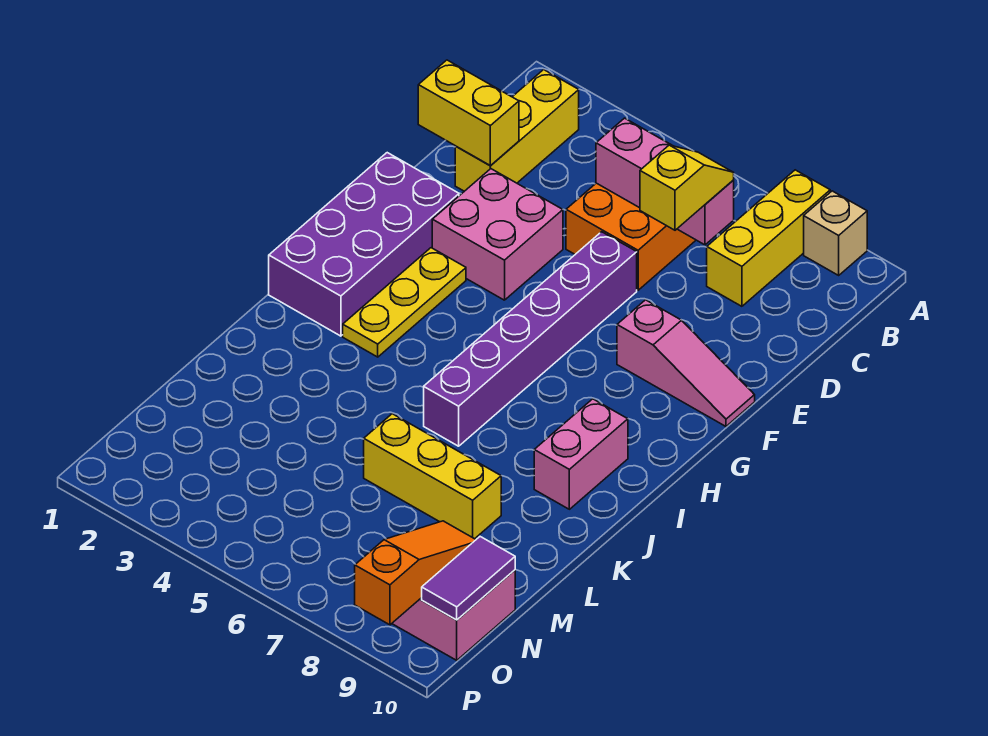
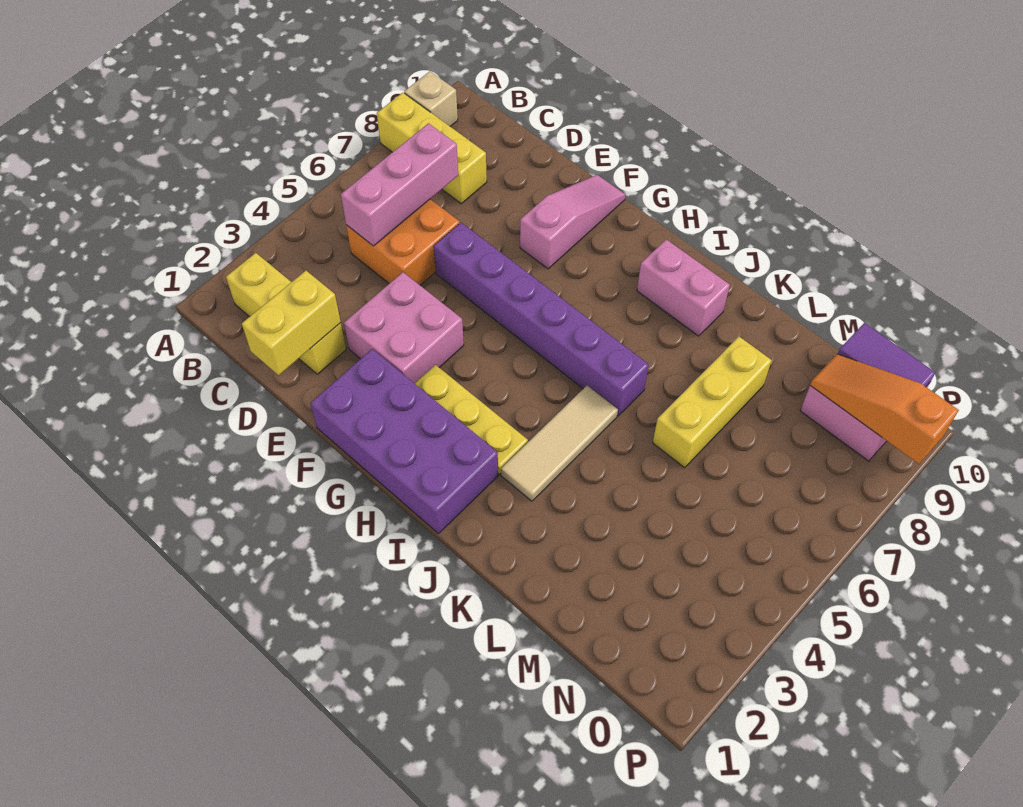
yellow 1x2 slope [640,145,734,230] -> none
none -> tan 1x3 tile [501,386,618,501]

